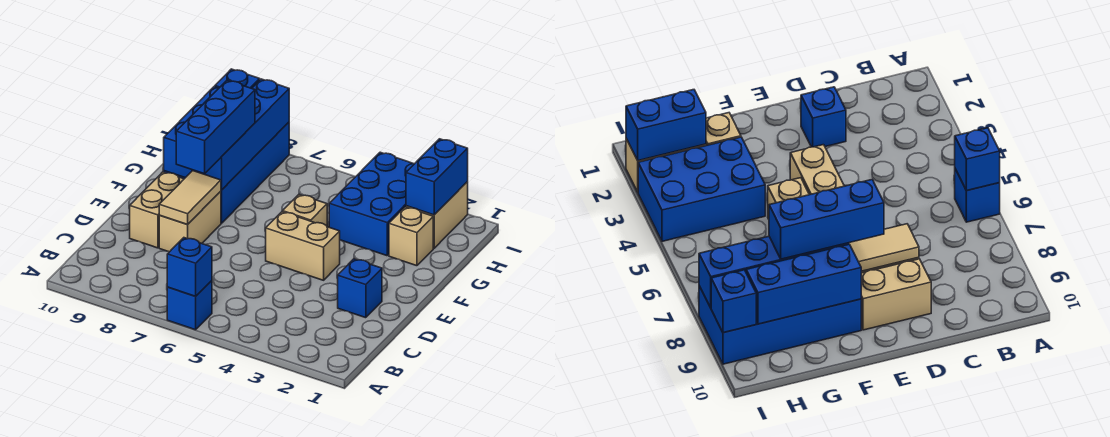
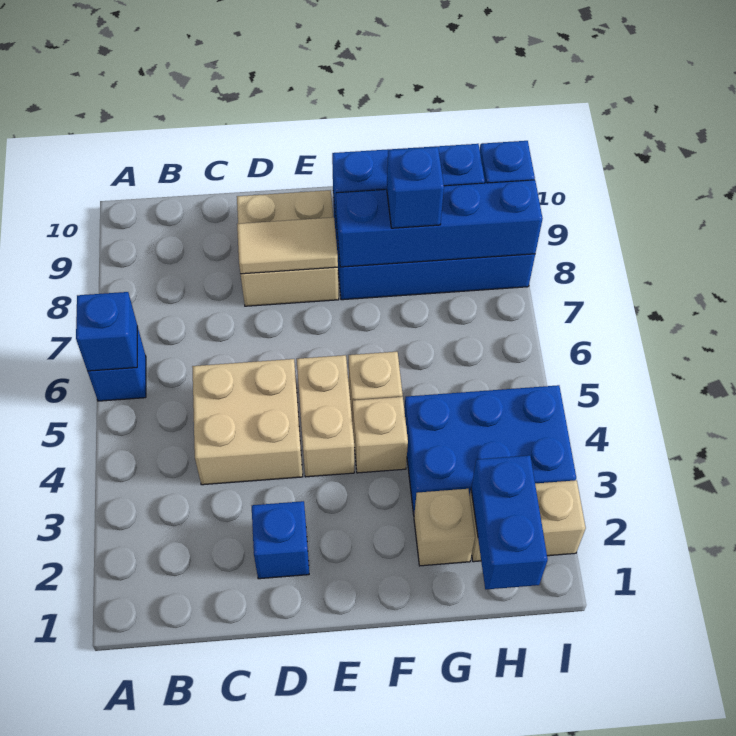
none -> tan 2x2 brick [192,359,303,485]
blue 1x3 brick [176,80,255,174] -> blue 1x1 brick [387,147,444,228]
none -> tan 1x1 brick [353,397,408,473]
blue 1x2 brick [406,139,468,215] -> blue 1x2 brick turned to [471,455,548,590]

